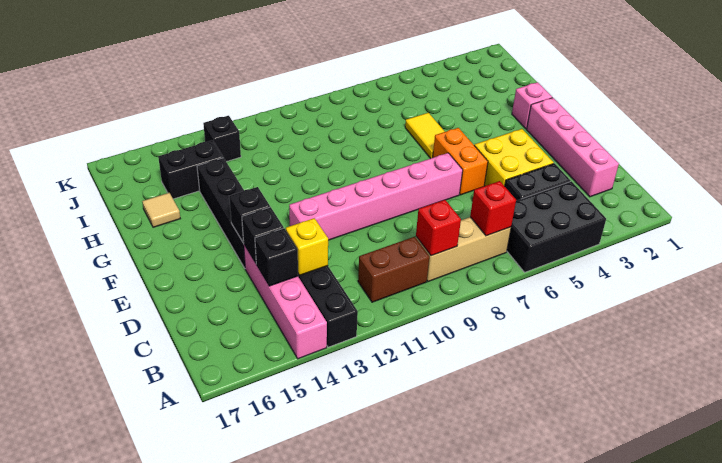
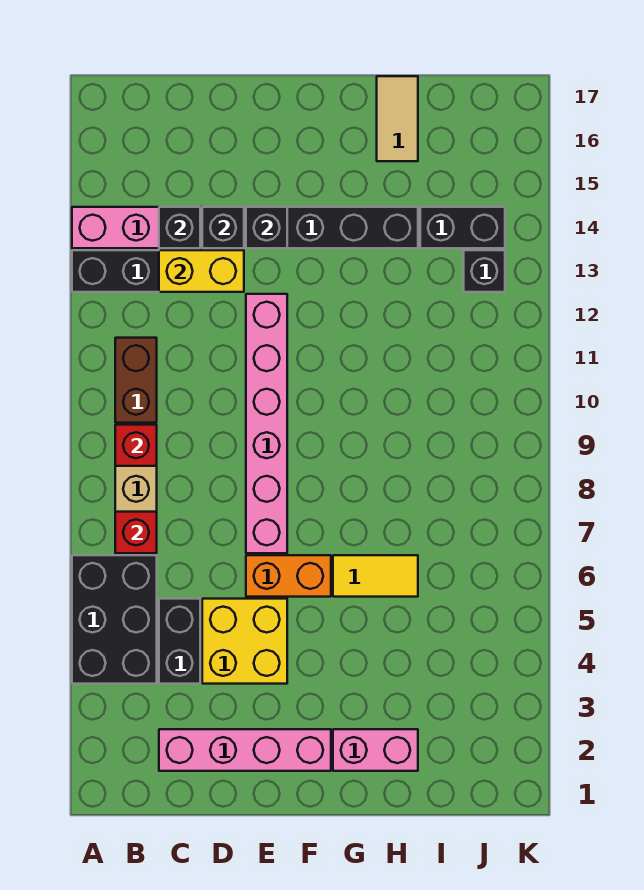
yellow 1x1 brick [286,218,328,275] -> yellow 1x2 brick [159,250,244,292]
pink 1x1 brick [512,82,552,129] -> pink 1x2 brick [333,729,418,771]
tan 1x1 tile [142,193,180,227] -> tan 1x2 tile [377,76,418,161]
black 1x2 brick [158,140,223,199] -> black 1x2 brick turned to [420,207,505,248]

